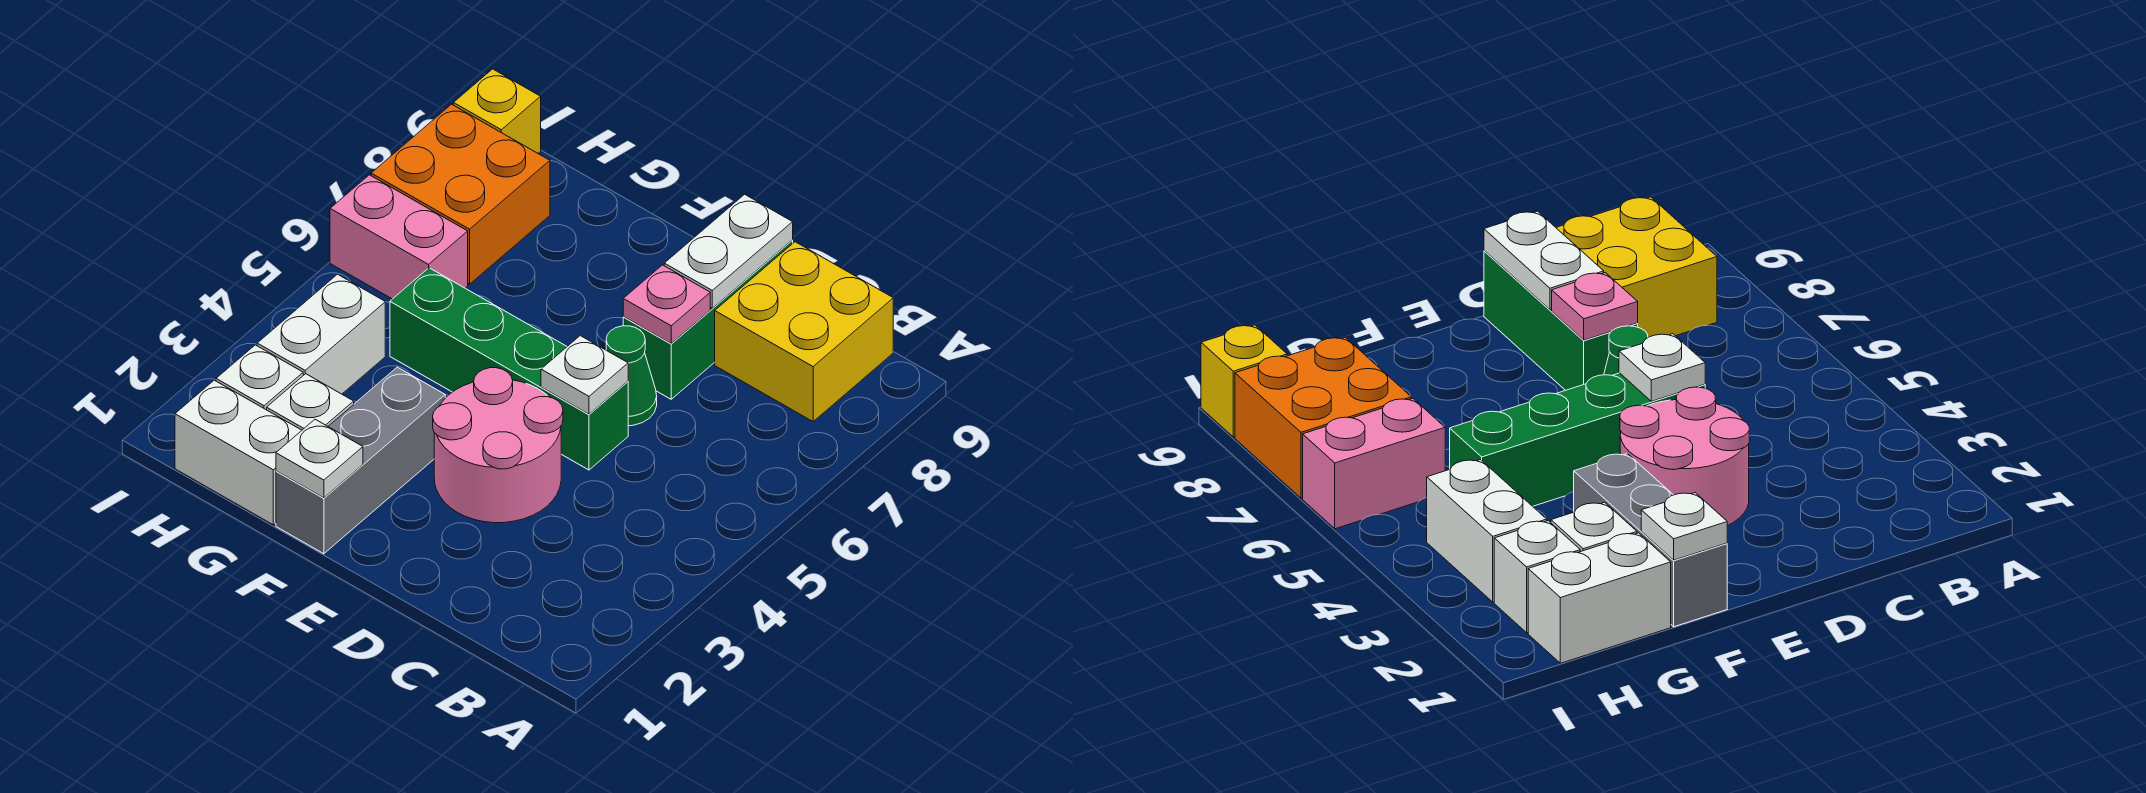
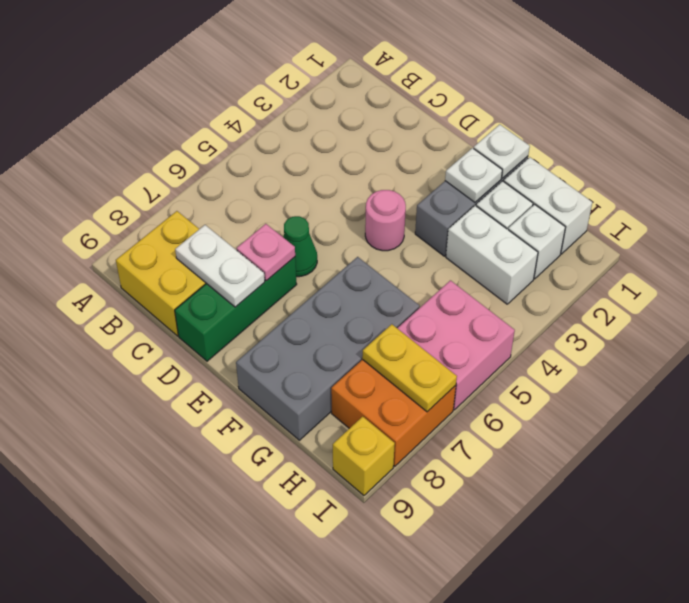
pink 2x2 round brick [433,368,563,523] -> pink 1x1 round brick [365,190,406,251]
green 1x4 brick [390,268,628,470] -> none
white 1x1 plate [541,336,628,414] -> white 1x1 plate moved to [445,148,502,202]
white 1x2 plate [664,194,793,308] -> white 1x2 plate turned to [175,225,265,307]
none -> grey 2x4 brick [236,257,420,440]
white 1x2 brick [257,274,385,394] -> white 1x2 brick turned to [446,206,538,304]
pink 1x2 brick [330,175,468,299] -> pink 2x2 brick [397,280,515,410]
none -> yellow 1x2 plate [362,324,457,412]

